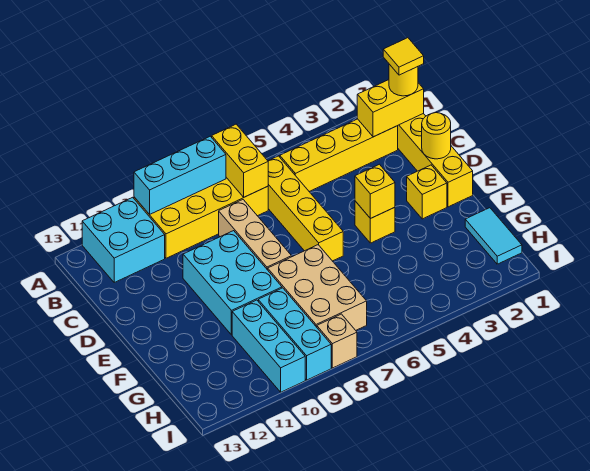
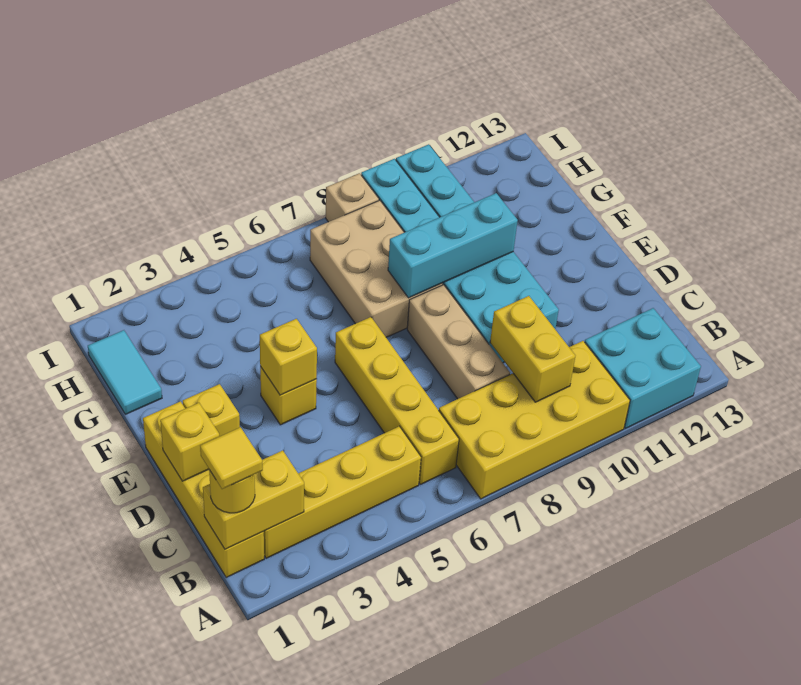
yellow 1x2 brick [212,124,268,197] -> yellow 1x2 brick moved to [490,296,575,402]
cyan 1x3 brick [134,136,226,215] -> cyan 1x3 brick moved to [388,193,518,298]
yellow 1x1 round brick [422,113,451,159] -> yellow 1x1 brick [160,403,219,481]

